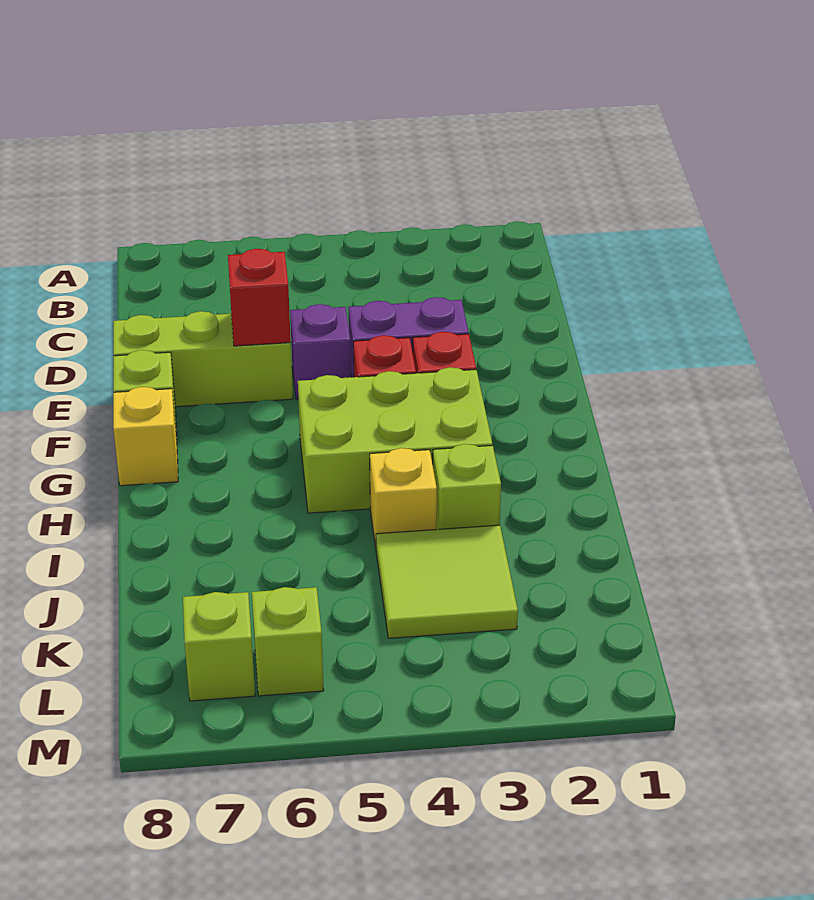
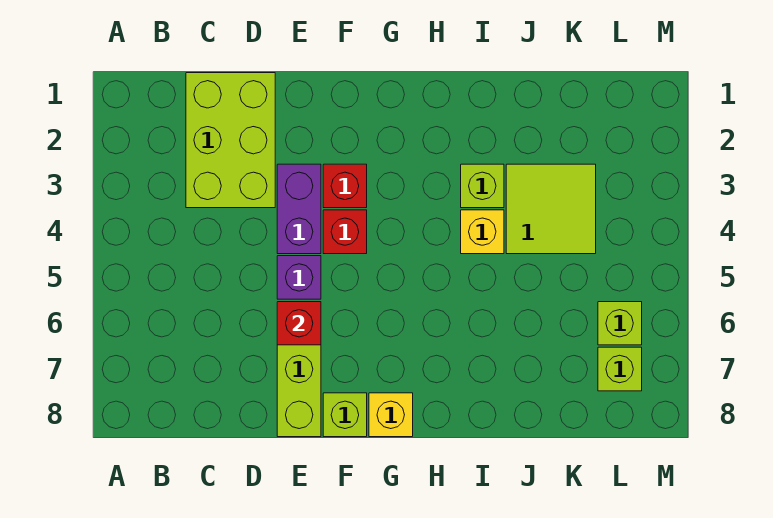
lime 2x3 brick [298,367,492,513] -> lime 2x3 brick moved to [186,73,275,208]

